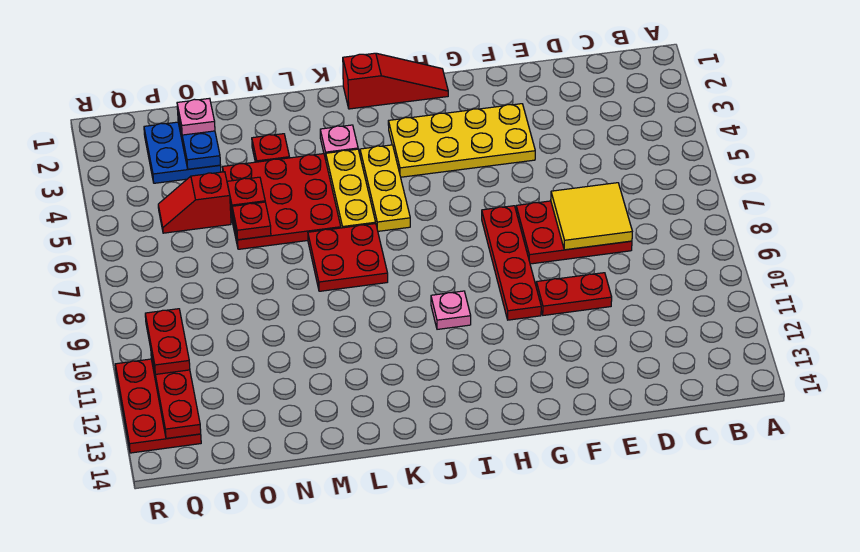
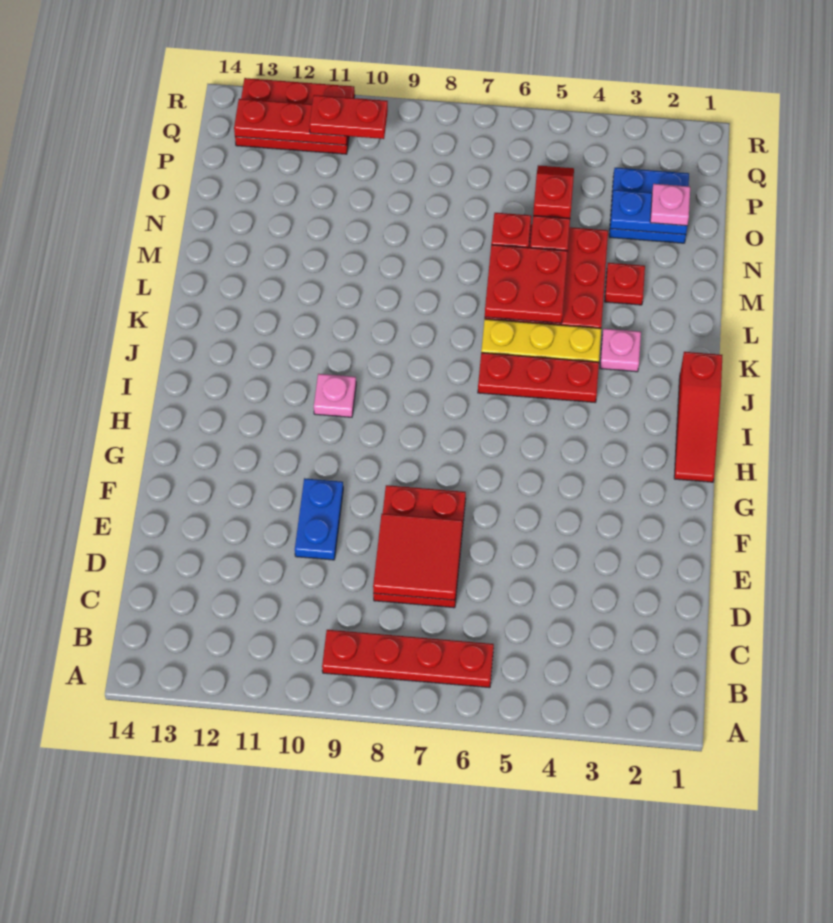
yellow 2x2 tile [551,183,632,250] -> red 2x2 tile [373,514,462,600]
red 1x2 plate [536,273,612,315] -> blue 1x2 plate [295,478,343,560]
yellow 2x4 plate [388,104,535,177] -> none
red 1x4 plate [482,206,541,320] -> red 1x4 plate moved to [322,630,494,688]
yellow 1x3 plate [360,145,410,231] -> red 1x3 plate [478,353,599,402]
red 2x2 plate [308,224,388,291] -> red 2x2 plate moved to [485,245,568,323]

